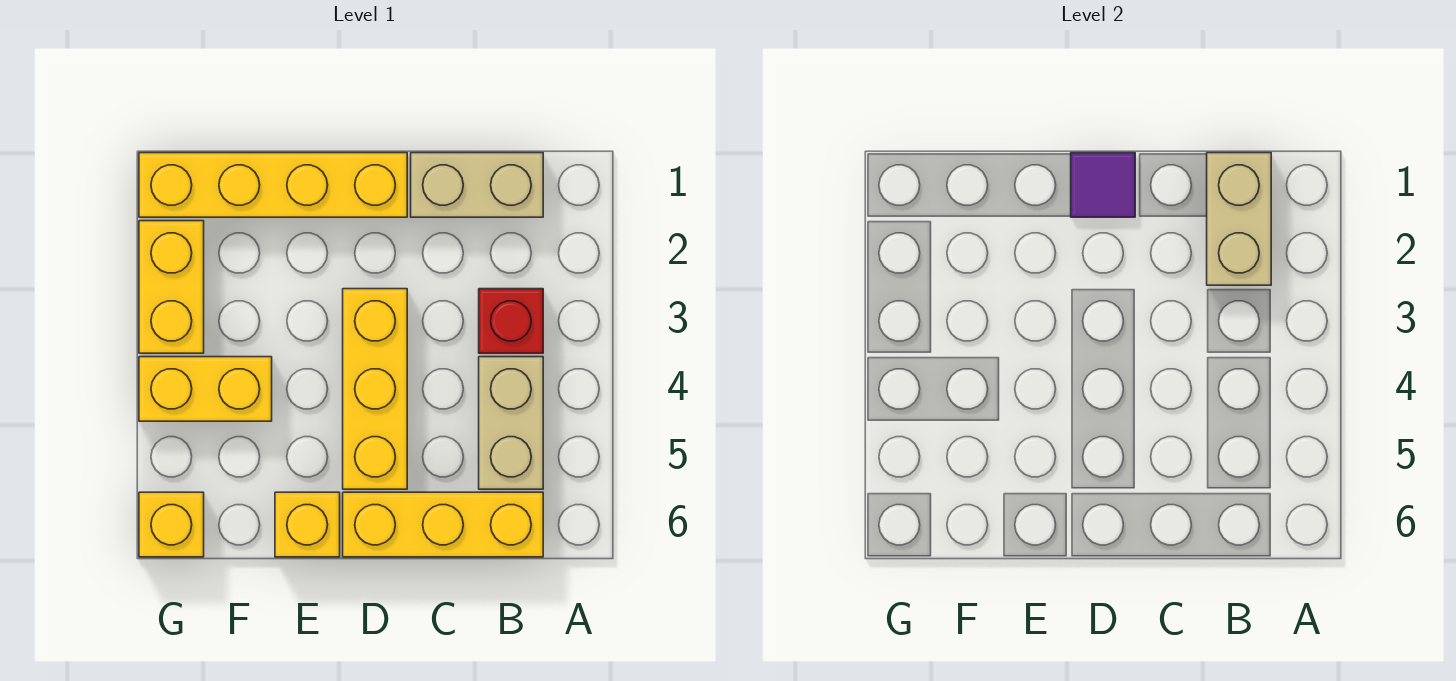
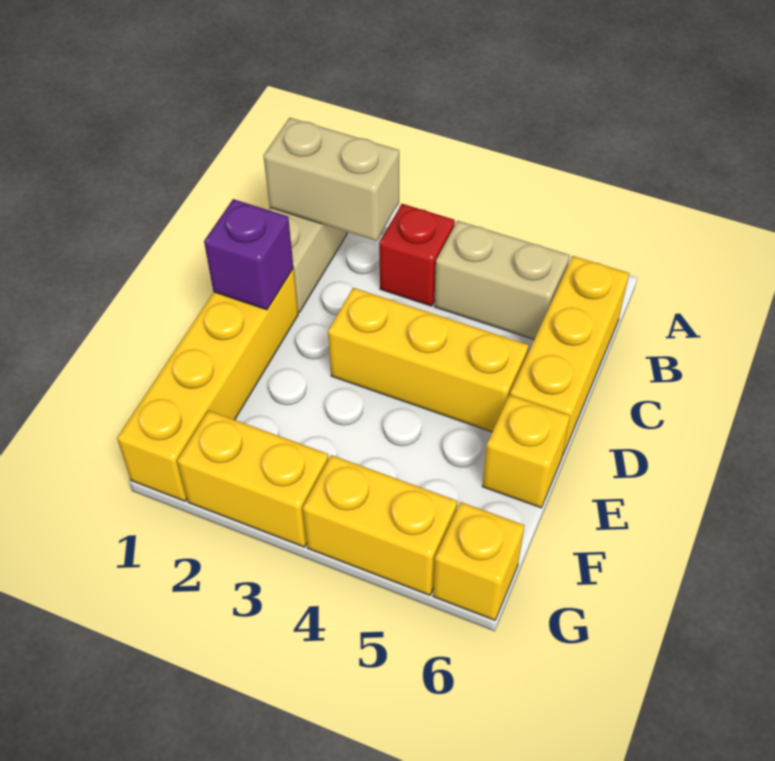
purple 1x1 tile [1071,153,1135,217] -> purple 1x1 brick [204,199,294,310]
yellow 1x2 brick [139,357,272,421] -> yellow 1x2 brick turned to [303,455,457,595]

